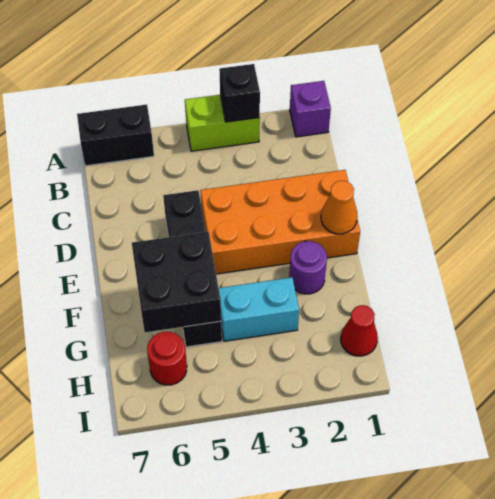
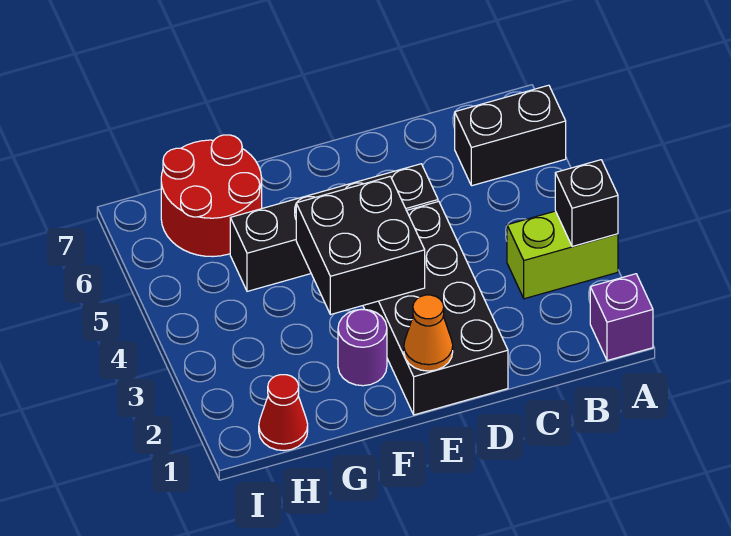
lime 1x2 brick [185,95,260,151] -> lime 1x2 brick turned to [507,211,618,299]
black 1x2 brick [77,105,154,166] -> black 1x2 brick turned to [455,85,566,186]
orange 2x4 brick [200,170,360,274] -> black 2x4 brick [363,201,508,415]
black 2x2 brick [132,232,221,332] -> black 2x2 brick moved to [296,176,425,315]
cyan 1x2 brick [219,277,299,341] -> none
red 1x1 round brick [147,332,187,385] -> red 2x2 round brick [161,135,262,257]

